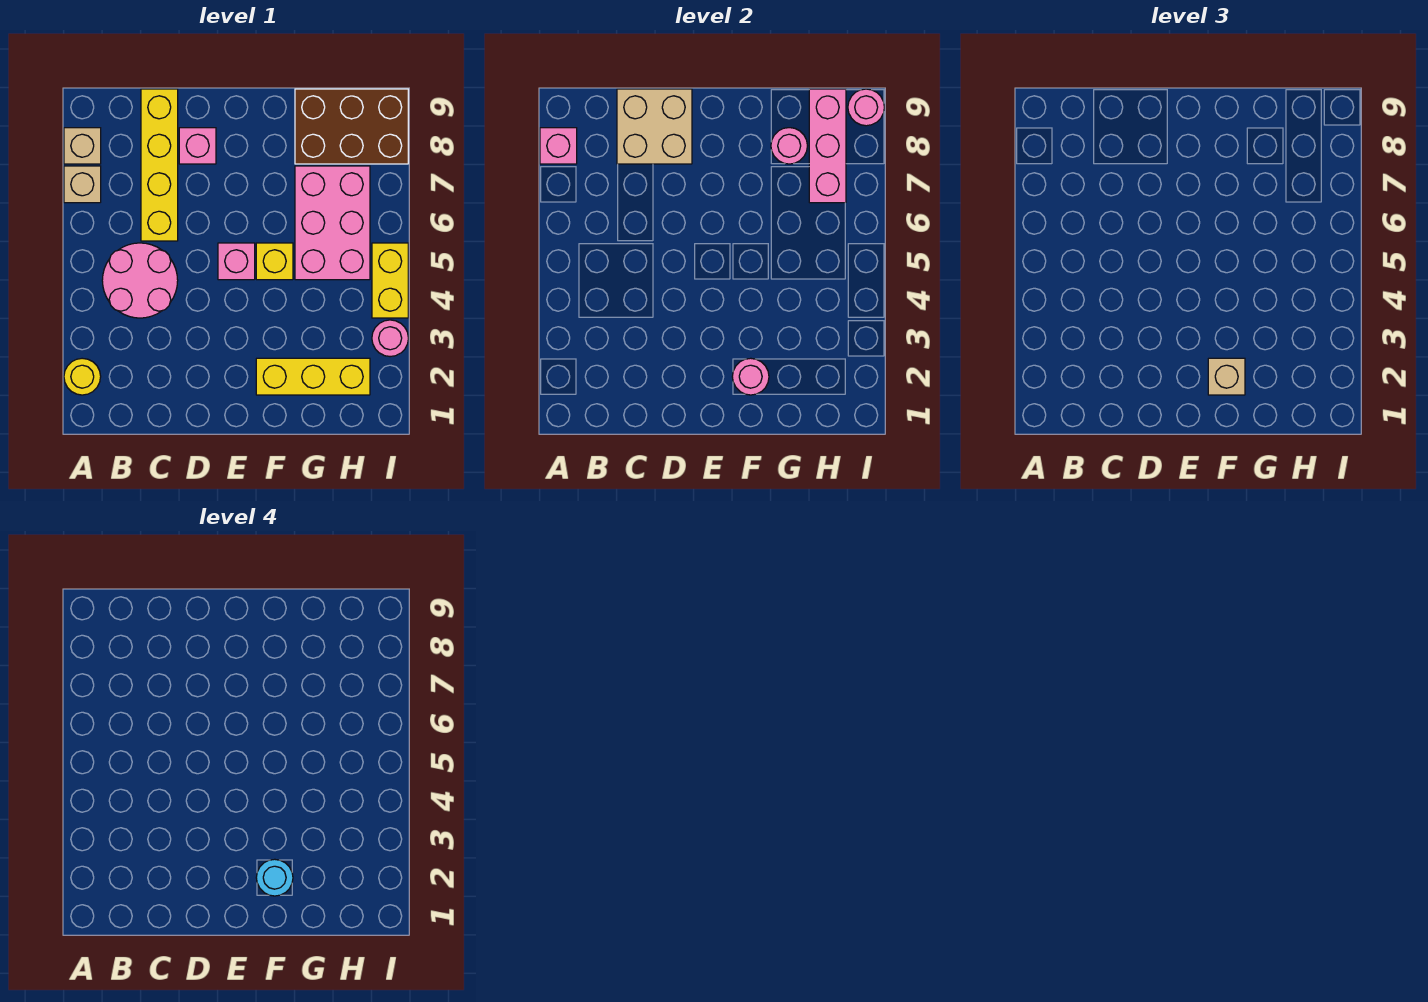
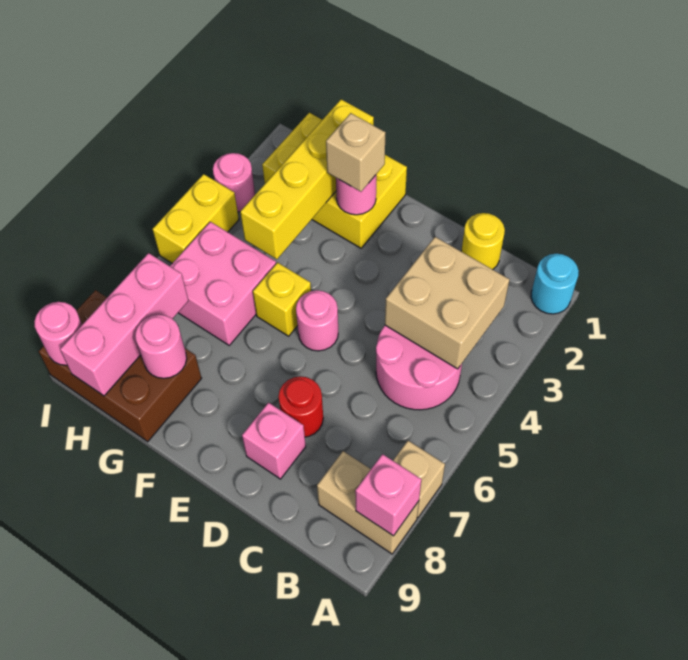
yellow 1x1 round brick [64,358,101,395] -> yellow 1x1 round brick moved to [461,213,505,269]
tan 1x1 brick [64,128,101,164] -> tan 1x2 brick [317,451,419,554]
yellow 1x4 brick [141,89,178,241] -> yellow 1x4 brick moved to [240,99,374,259]
tan 2x2 brick [617,89,692,164] -> tan 2x2 brick moved to [385,237,510,369]
none -> red 1x1 round brick [278,376,323,437]
pink 1x1 brick [218,243,255,280] -> pink 1x1 round brick [296,290,338,351]
yellow 1x3 brick [256,358,370,395] -> yellow 2x3 brick [262,113,407,248]
cyan 1x1 round brick [256,859,293,896] -> cyan 1x1 round brick moved to [531,254,579,314]
pink 2x3 brick [295,166,370,280] -> pink 2x2 brick [170,222,276,345]

